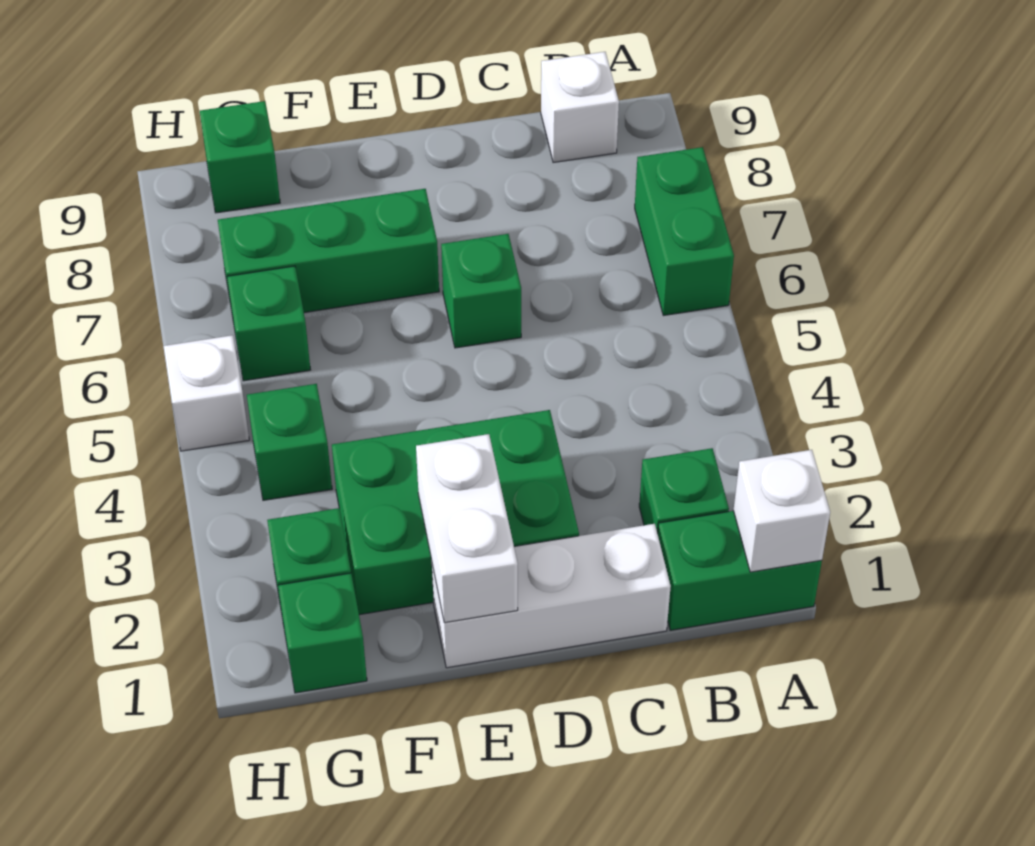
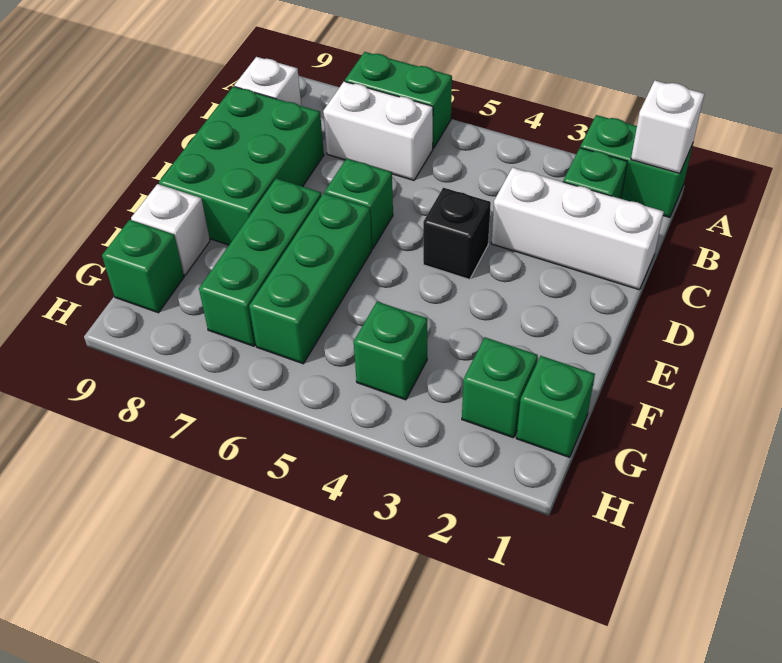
green 1x2 brick [658,511,822,630] -> green 1x2 brick turned to [580,115,693,218]
white 1x3 brick [432,524,671,668] -> white 1x3 brick turned to [491,167,664,290]
green 2x3 brick [332,410,579,615] -> green 2x3 brick moved to [159,86,324,245]
none -> black 1x1 brick [423,188,491,279]
white 1x2 brick [416,434,518,623] -> white 1x2 brick moved to [323,81,433,180]
green 1x1 brick [227,266,311,381] -> green 1x3 brick [249,193,372,364]
white 1x1 brick [163,335,249,451] -> white 1x1 brick moved to [131,184,210,275]

